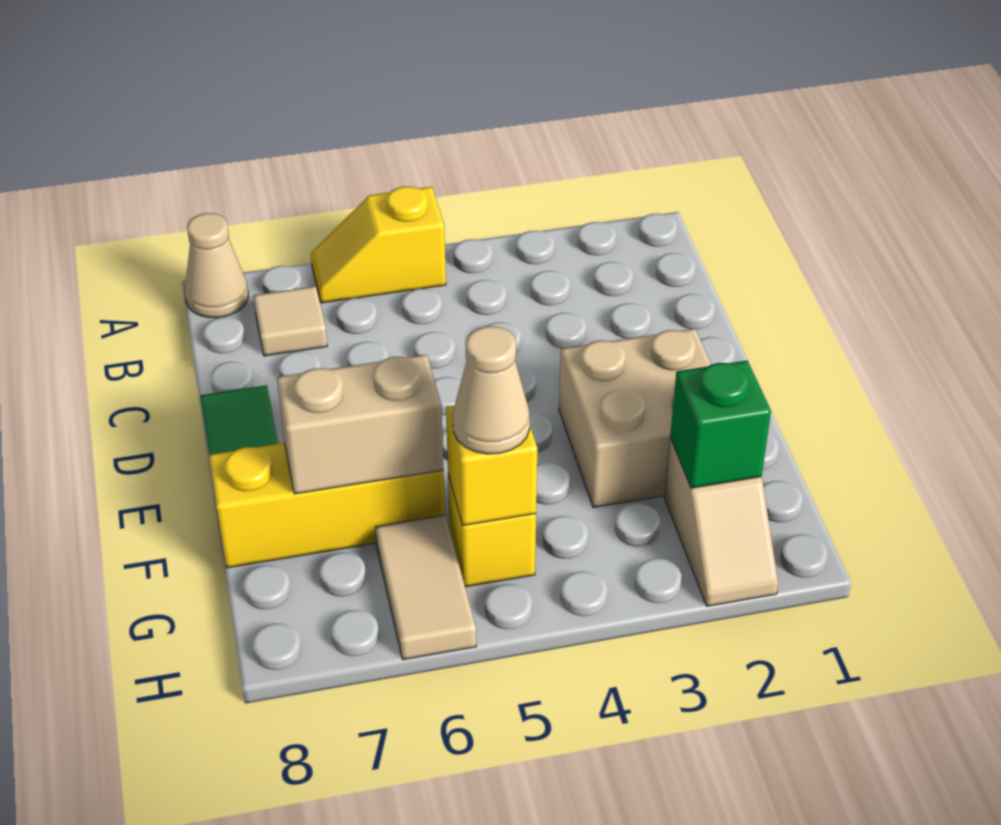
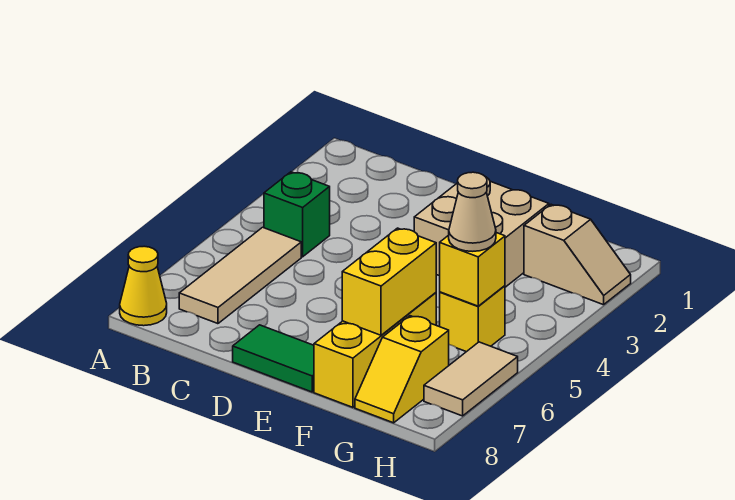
yellow 1x2 slope [311,186,446,303] -> yellow 1x2 slope moved to [355,316,449,423]
tan 1x1 cone [185,213,248,318] -> yellow 1x1 cone [120,246,167,326]
tan 1x1 tile [253,286,327,356] -> tan 1x3 tile [179,227,301,324]
tan 1x2 brick [277,355,444,494] -> yellow 1x2 brick [342,228,436,335]
green 1x1 brick [670,360,771,488] -> green 1x1 brick moved to [264,172,330,257]
tan 1x2 tile [375,515,476,660] -> tan 1x2 tile turned to [424,342,518,416]

